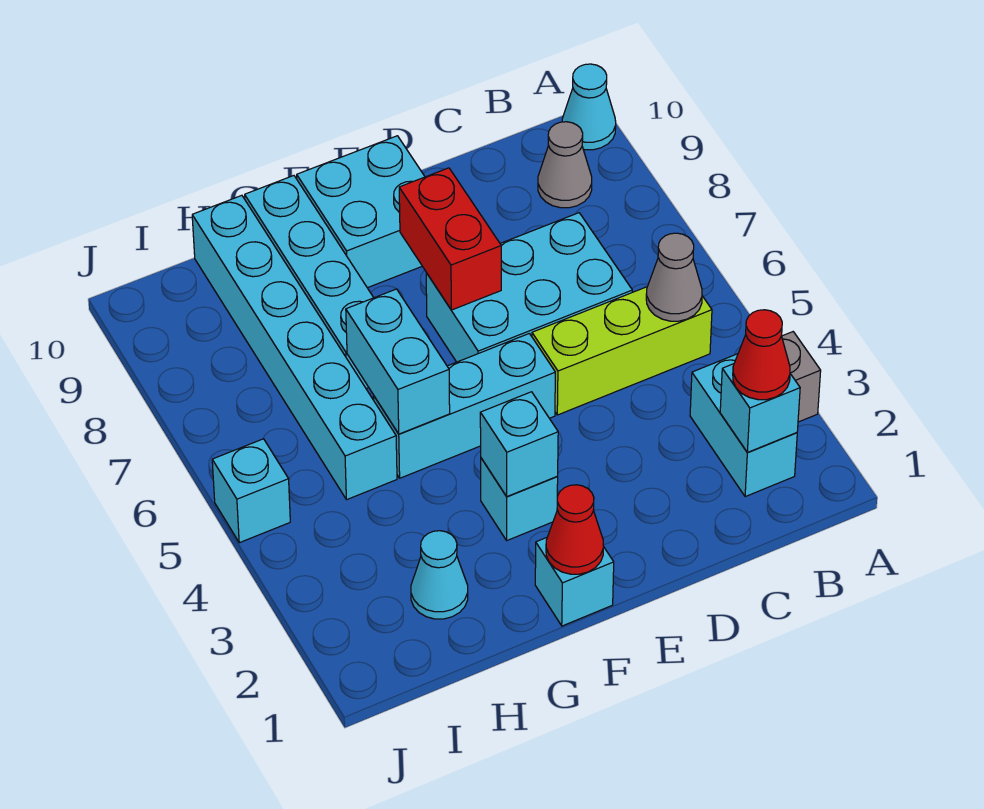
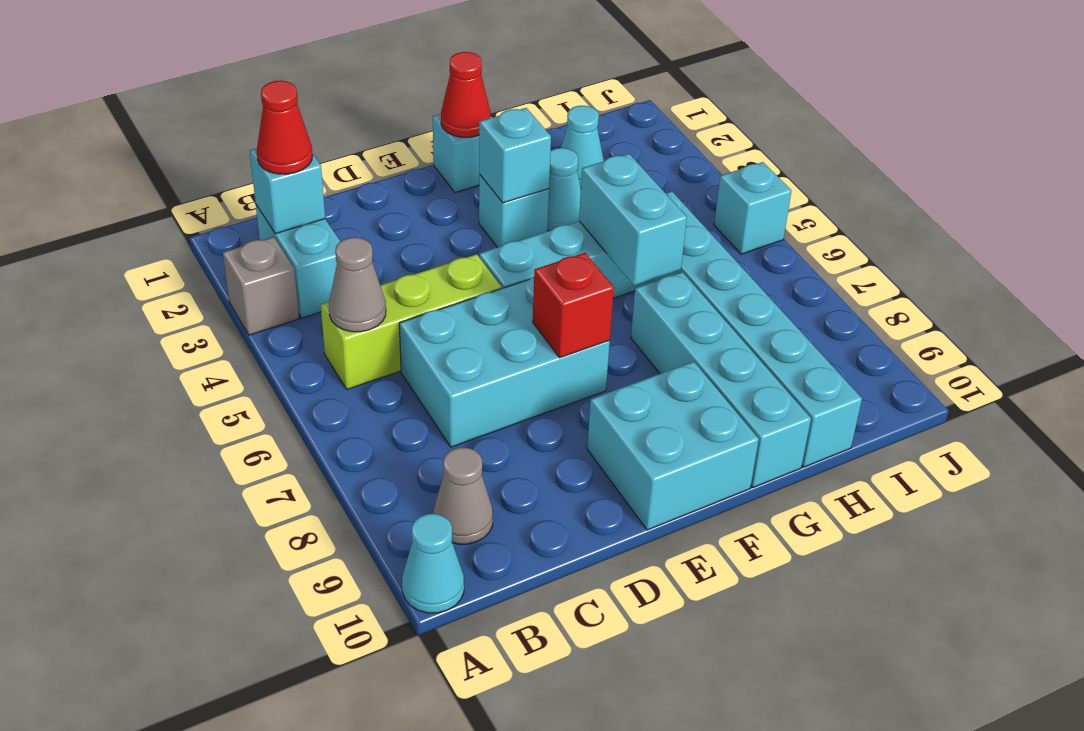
red 1x2 brick [399,168,501,310] -> red 1x1 brick [533,253,614,358]
none -> cyan 1x1 cone [547,148,581,231]

